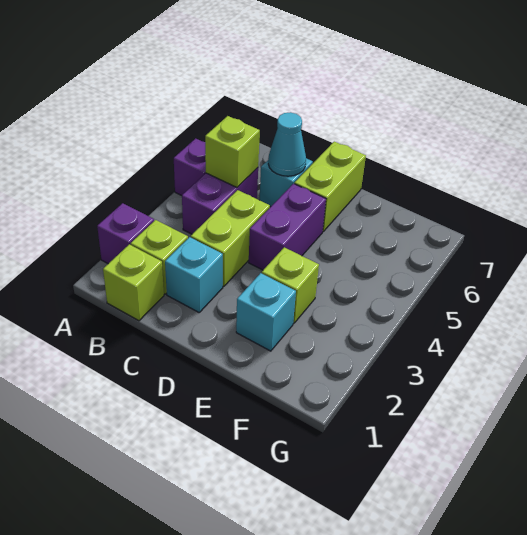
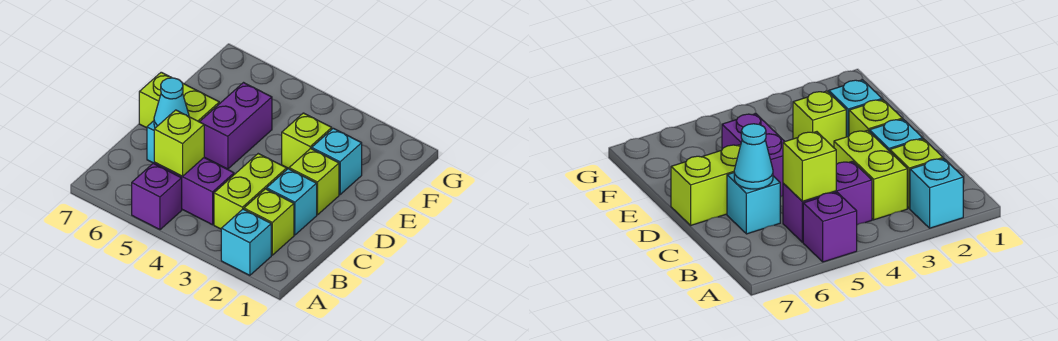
purple 1x1 brick [97,203,154,264] -> cyan 1x1 brick [221,209,271,275]
lime 1x1 brick [103,244,164,321] -> lime 1x1 brick moved to [289,148,339,215]
lime 1x2 brick [191,190,270,287] -> lime 1x2 brick turned to [214,154,287,229]
purple 1x2 brick [249,184,326,270] -> purple 1x2 brick turned to [200,83,272,169]

